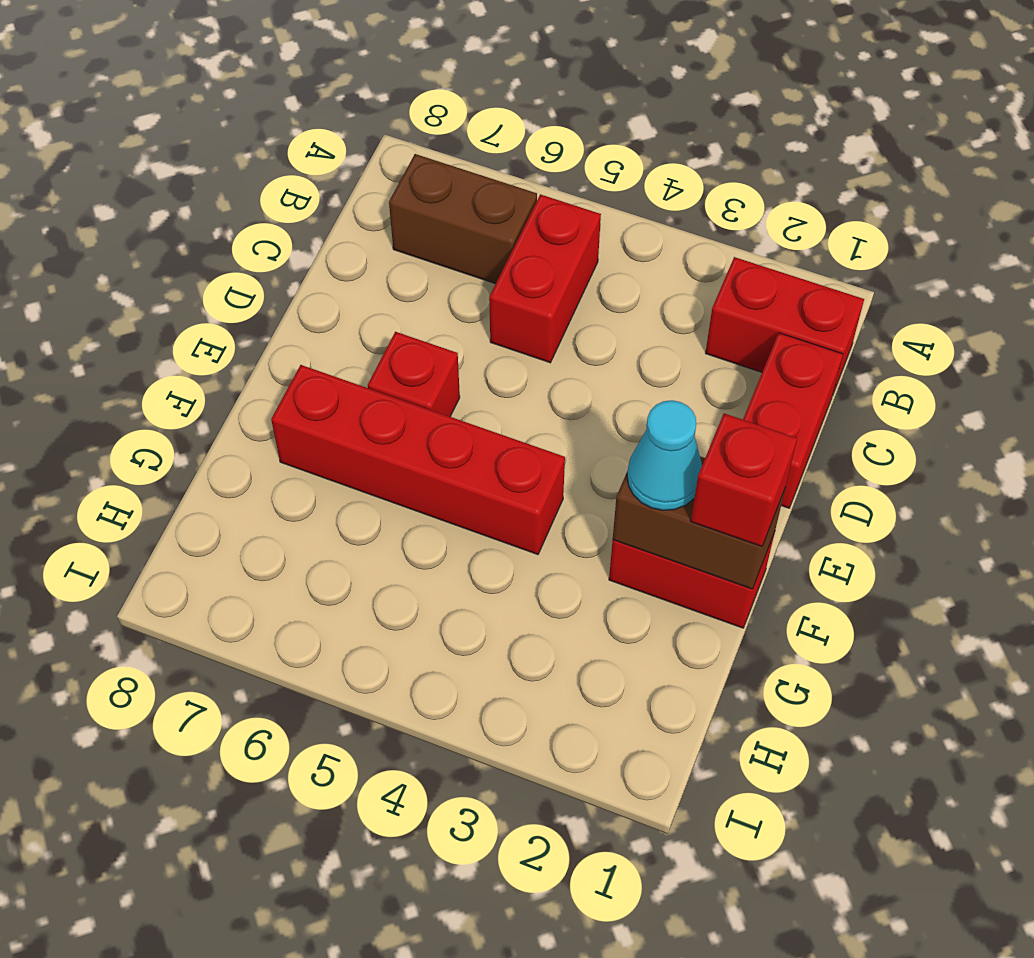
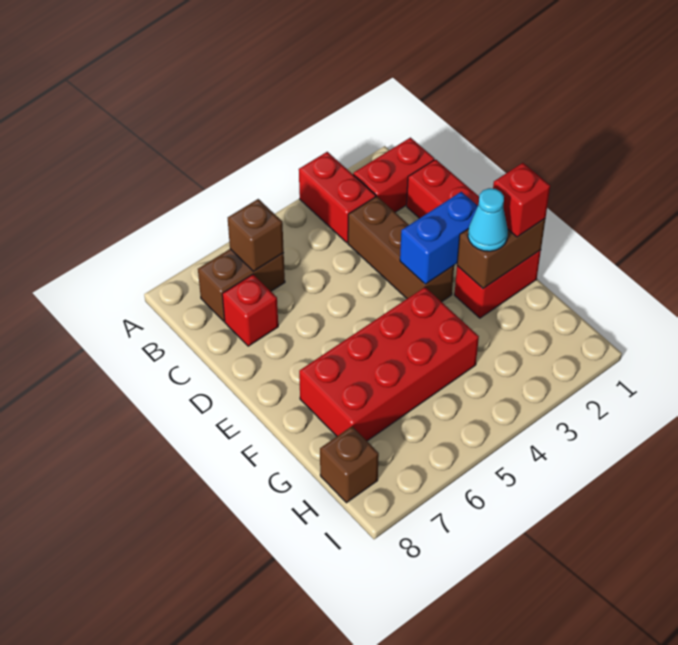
red 1x2 brick [489,194,601,363] -> red 1x2 brick moved to [299,152,376,243]
none -> brown 1x1 brick [228,199,284,271]
none -> brown 1x3 brick [348,196,454,302]
none -> blue 1x2 brick [400,192,478,284]
red 1x1 brick [368,332,460,417] -> red 1x1 brick moved to [222,274,278,346]
red 1x4 brick [271,365,565,555] -> red 2x4 brick [299,287,479,441]
none -> brown 1x1 brick [320,426,379,503]

